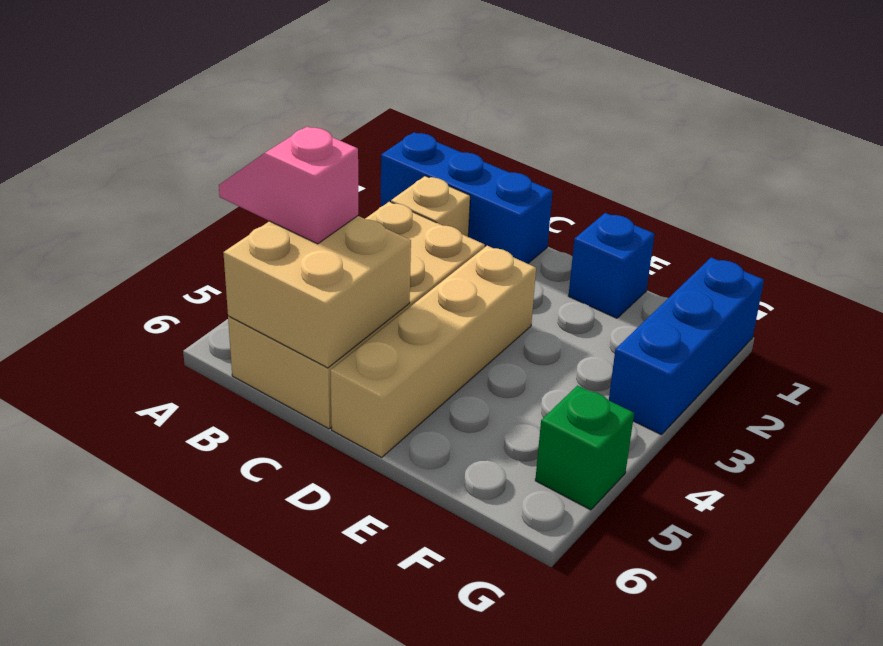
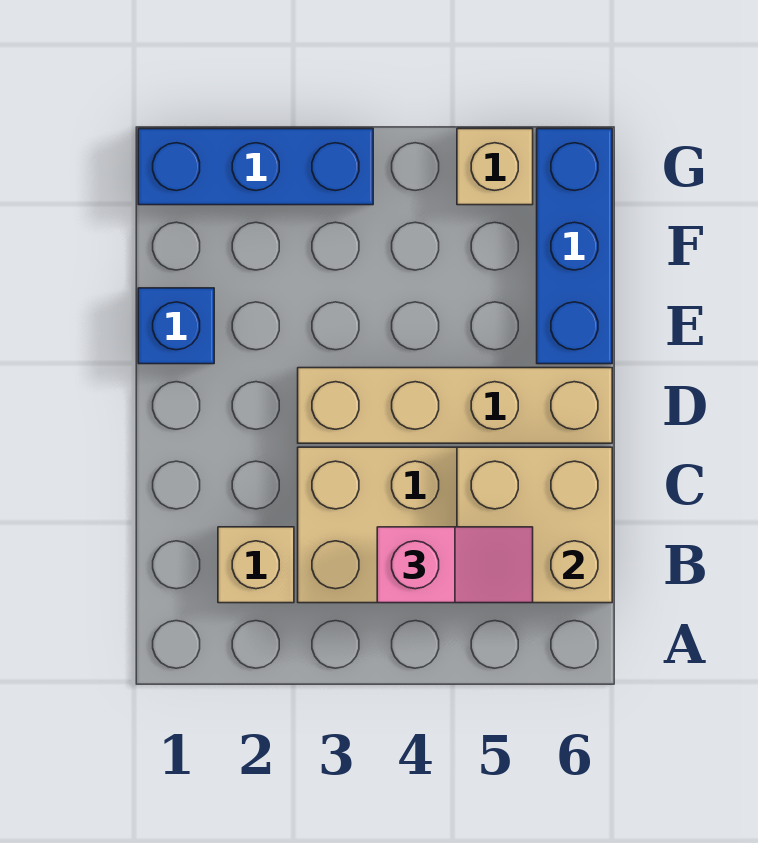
blue 1x3 brick [381,133,552,264] -> blue 1x3 brick moved to [537,129,612,364]
pink 1x2 slope [219,126,358,244] -> pink 1x2 slope turned to [377,527,533,603]
green 1x1 brick [535,385,634,510] -> tan 1x1 brick [457,129,533,205]

